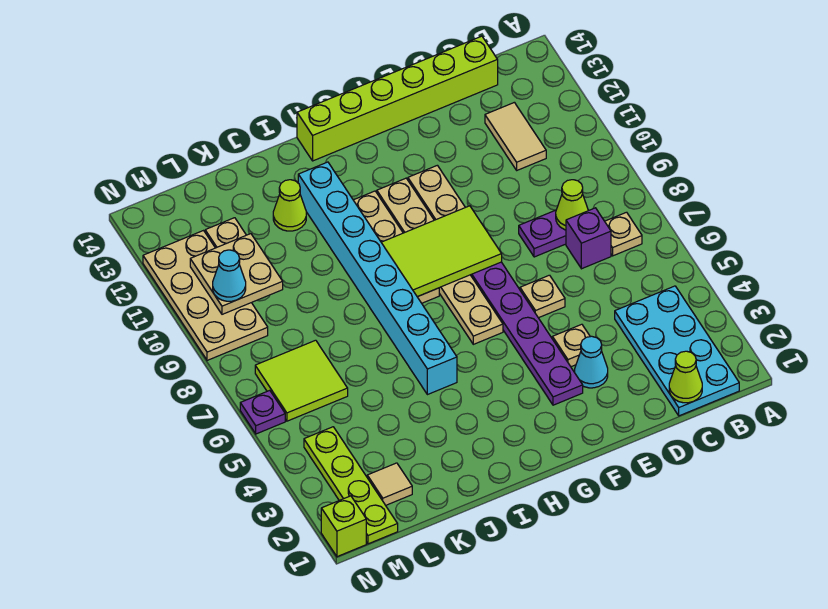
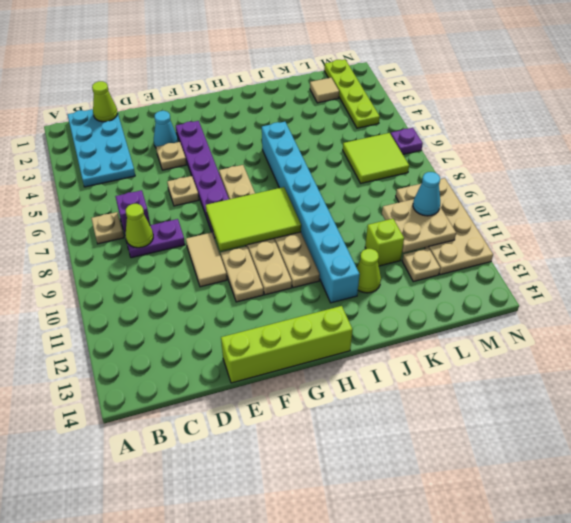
tan 1x2 tile [485,102,546,170] -> tan 1x2 tile moved to [186,232,227,287]
lime 1x6 brick [297,36,498,161] -> lime 1x4 brick [221,306,353,383]
lime 1x1 brick [321,496,366,557] -> lime 1x1 brick moved to [365,219,404,266]

